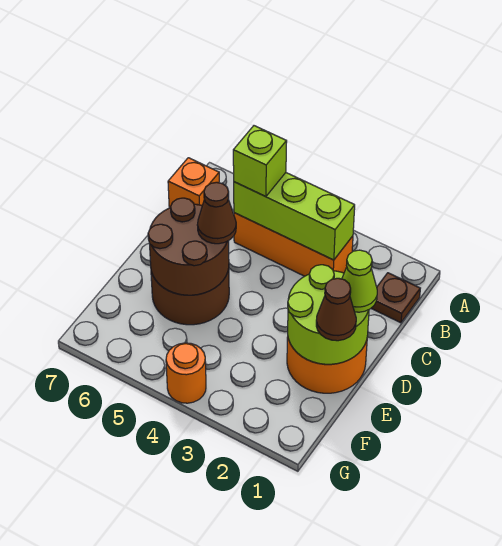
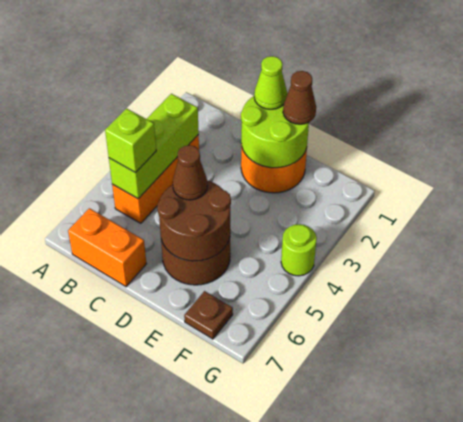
brown 1x1 plate [371,273,420,323] -> brown 1x1 plate moved to [184,291,233,339]
orange 1x1 brick [168,158,219,208] -> orange 1x2 brick [68,208,146,287]
orange 1x1 round brick [166,343,206,403] -> lime 1x1 round brick [281,224,317,276]

